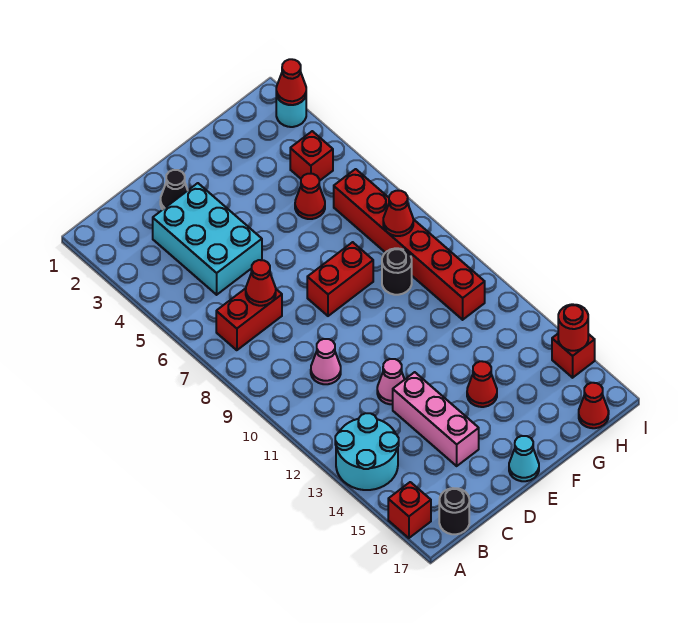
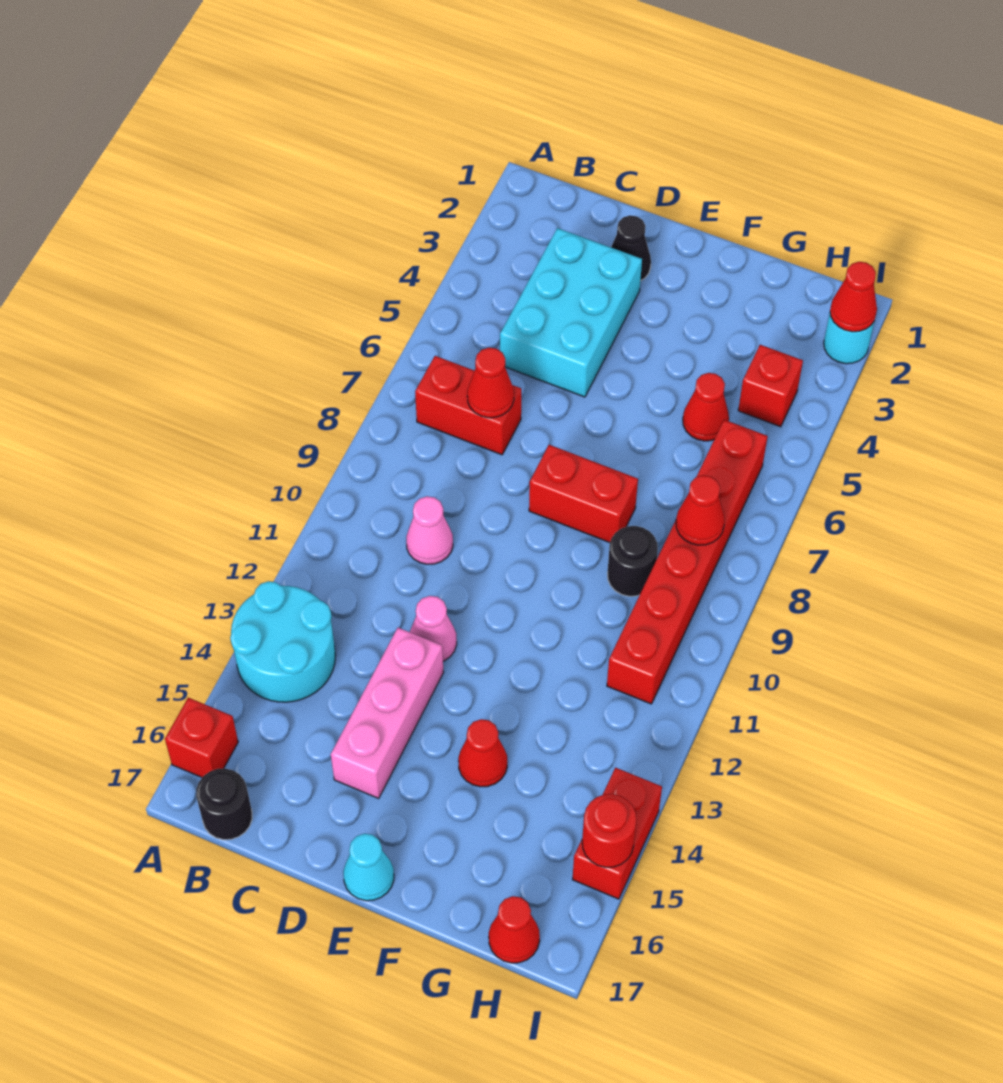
red 1x1 brick [552,334,595,378] -> red 1x2 brick [572,768,662,899]

